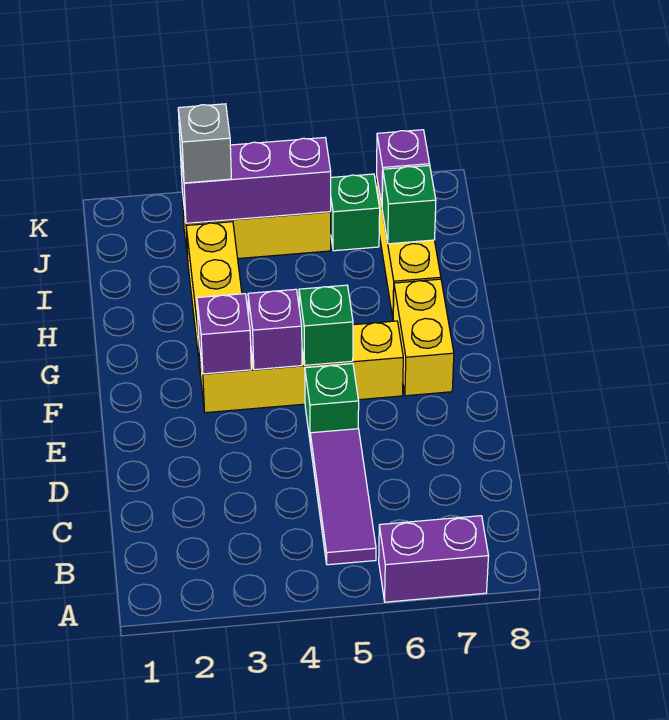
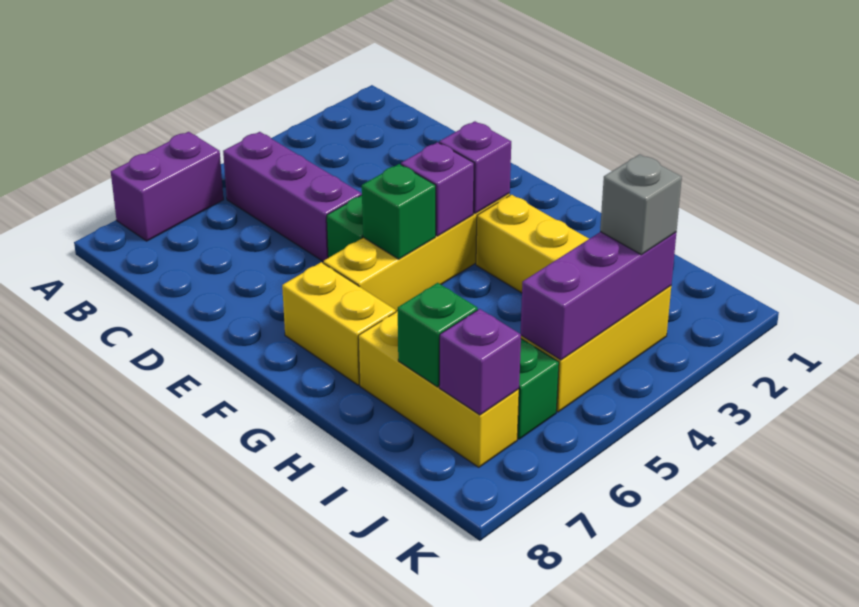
purple 1x3 tile [310,429,376,565] -> purple 1x3 brick [223,132,362,261]

